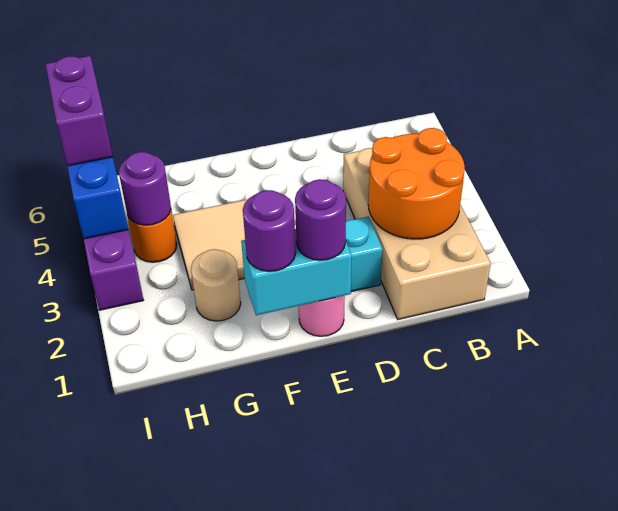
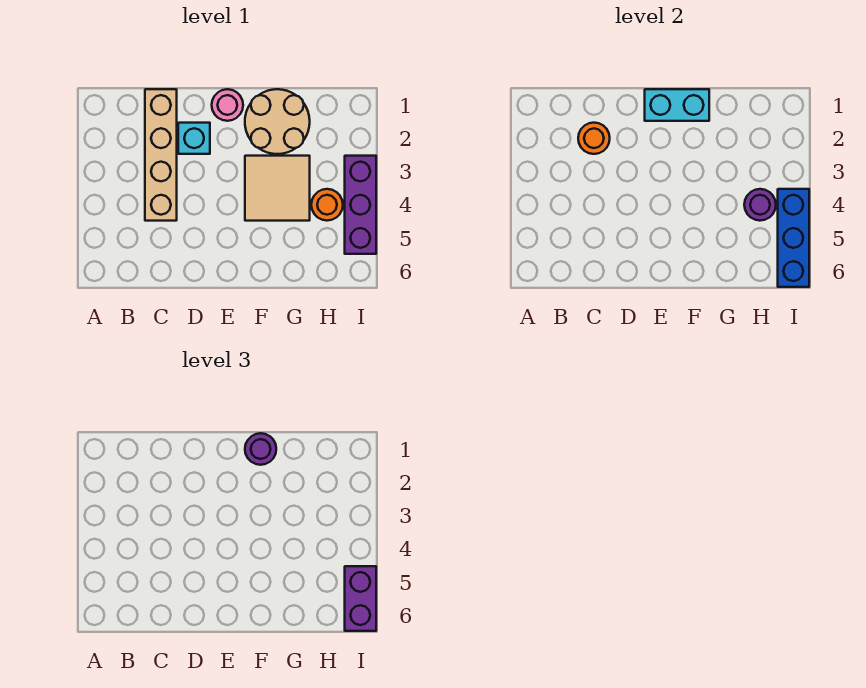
tan 2x4 brick [343,148,491,319] -> tan 1x4 brick [145,89,177,221]
orange 2x2 round brick [368,128,465,239] -> orange 1x1 round brick [578,123,610,154]
purple 1x1 round brick [295,179,346,260] -> none
tan 1x1 round brick [191,249,241,321] -> tan 2x2 round brick [245,89,310,154]

